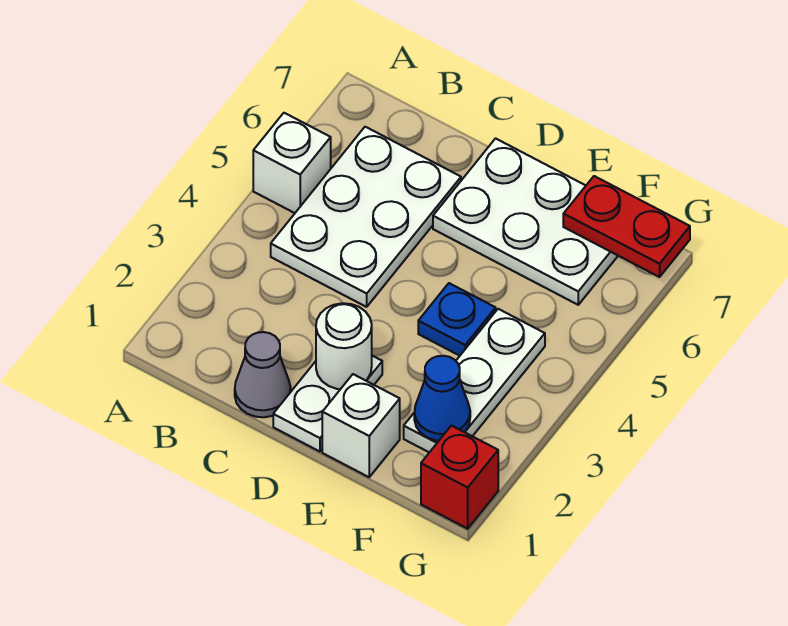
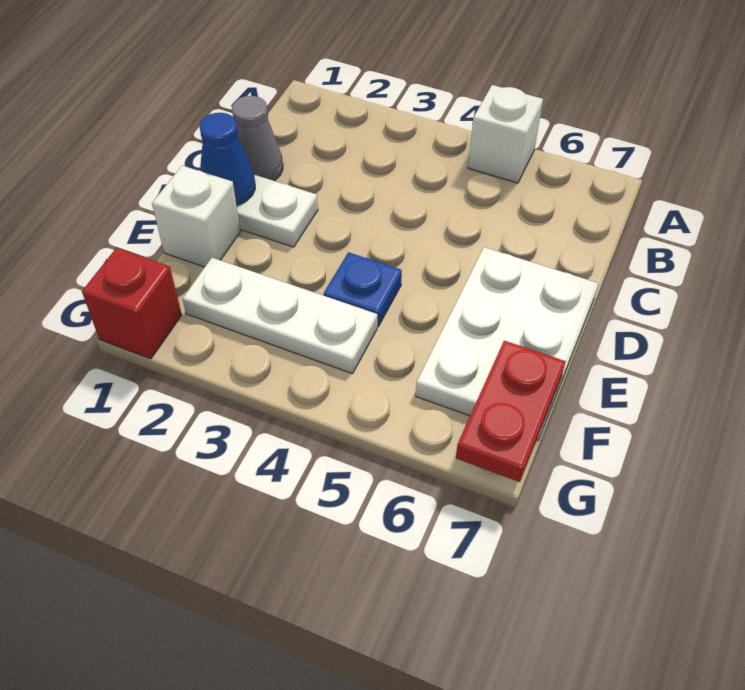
white 2x3 plate [271,127,461,307] -> none
white 1x1 round brick [316,303,372,389] -> none
blue 1x1 cone [414,356,470,441] -> blue 1x1 cone moved to [199,113,255,205]

